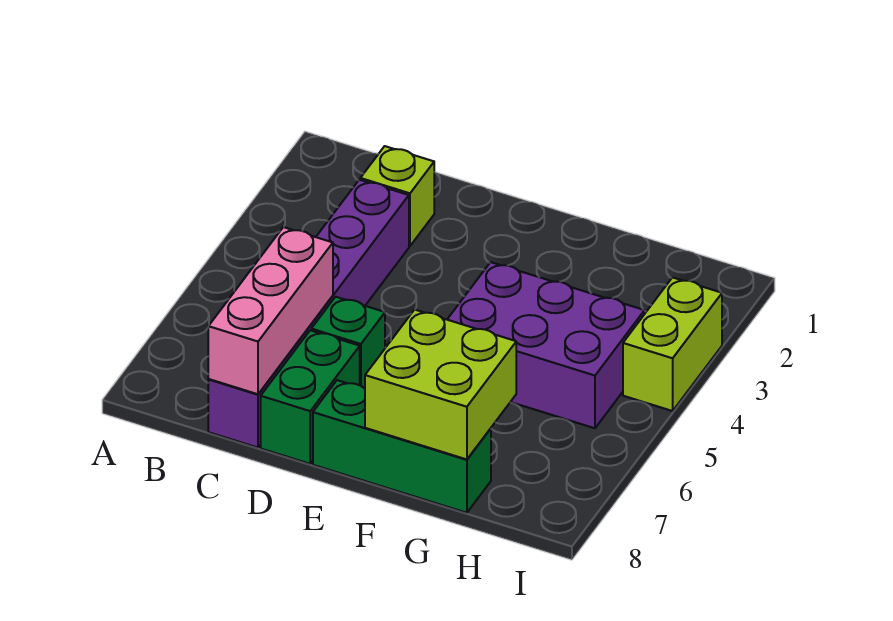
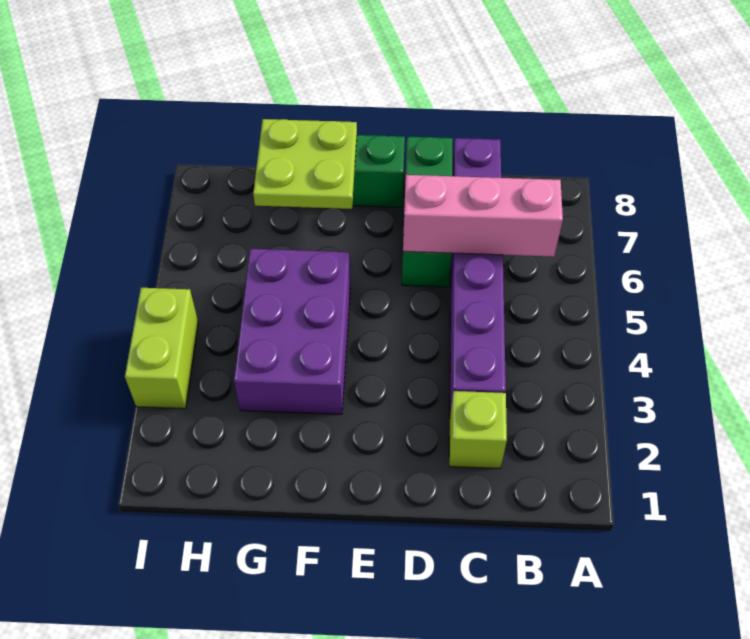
pink 1x3 brick [208,227,333,394] -> pink 1x3 brick turned to [403,175,563,257]
purple 2x3 brick [447,262,645,428] -> purple 2x3 brick turned to [234,249,350,414]
lime 2x2 brick [365,310,516,459] -> lime 2x2 plate [253,119,357,209]

